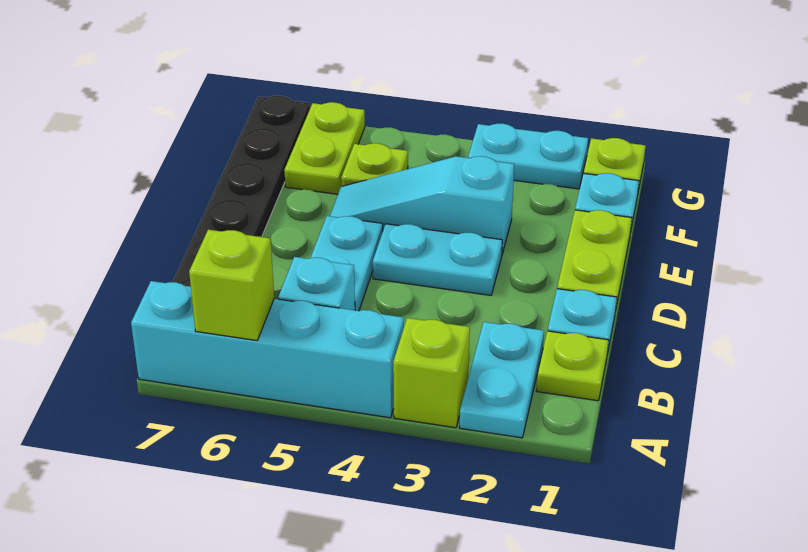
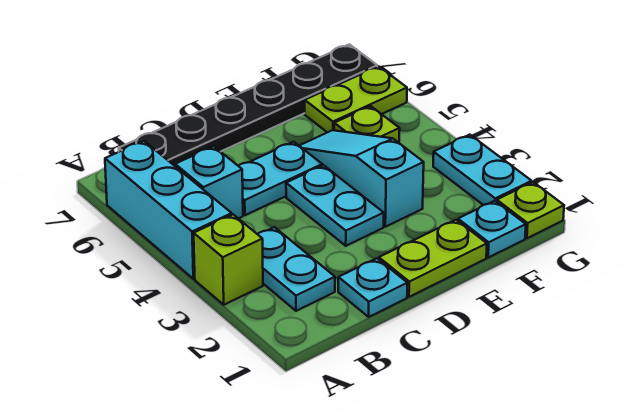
cyan 1x2 plate [459,322,544,438] -> cyan 1x2 plate turned to [258,227,335,311]
cyan 1x4 brick [131,281,404,418] -> cyan 1x3 brick [105,141,232,279]
lime 1x1 brick [189,230,274,341] -> none
lime 1x1 plate [536,331,609,401] -> none

